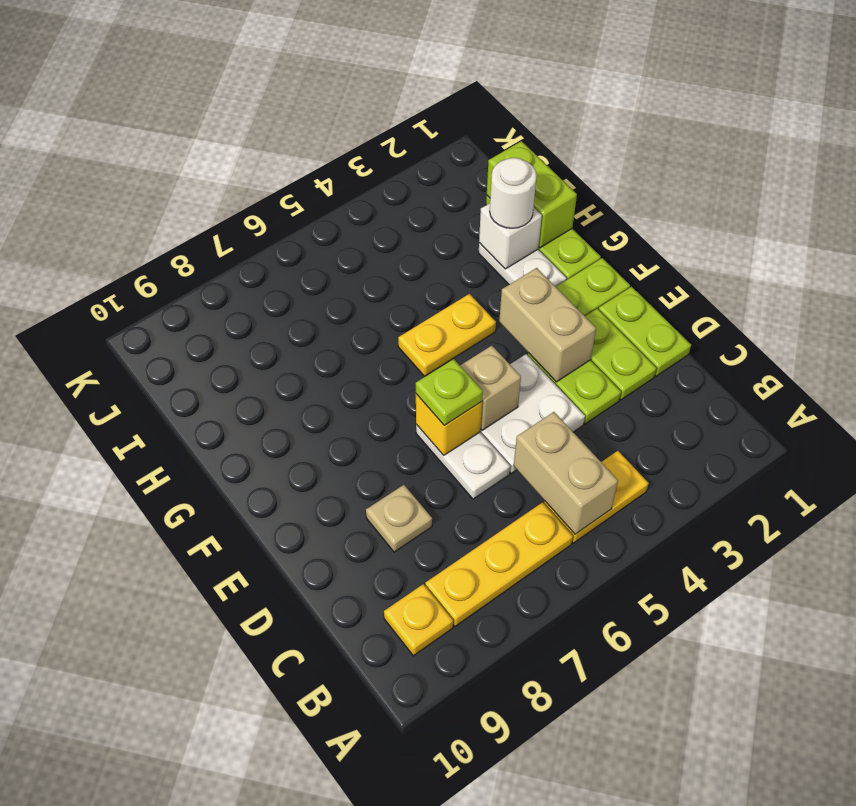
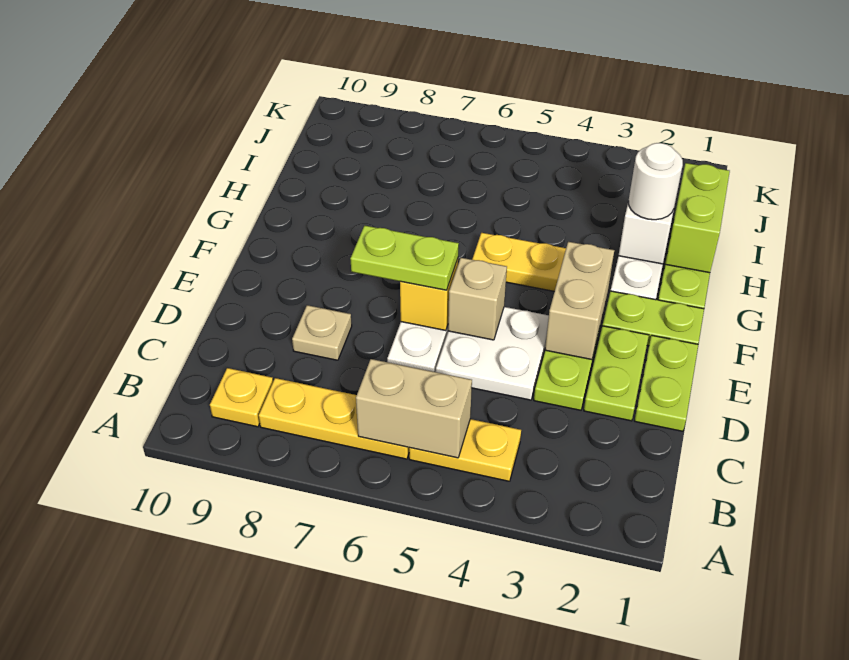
tan 1x2 brick [514,412,618,534] -> tan 1x2 brick turned to [356,359,472,458]
lime 1x1 plate [416,359,483,425] -> lime 1x2 plate [350,226,459,290]

